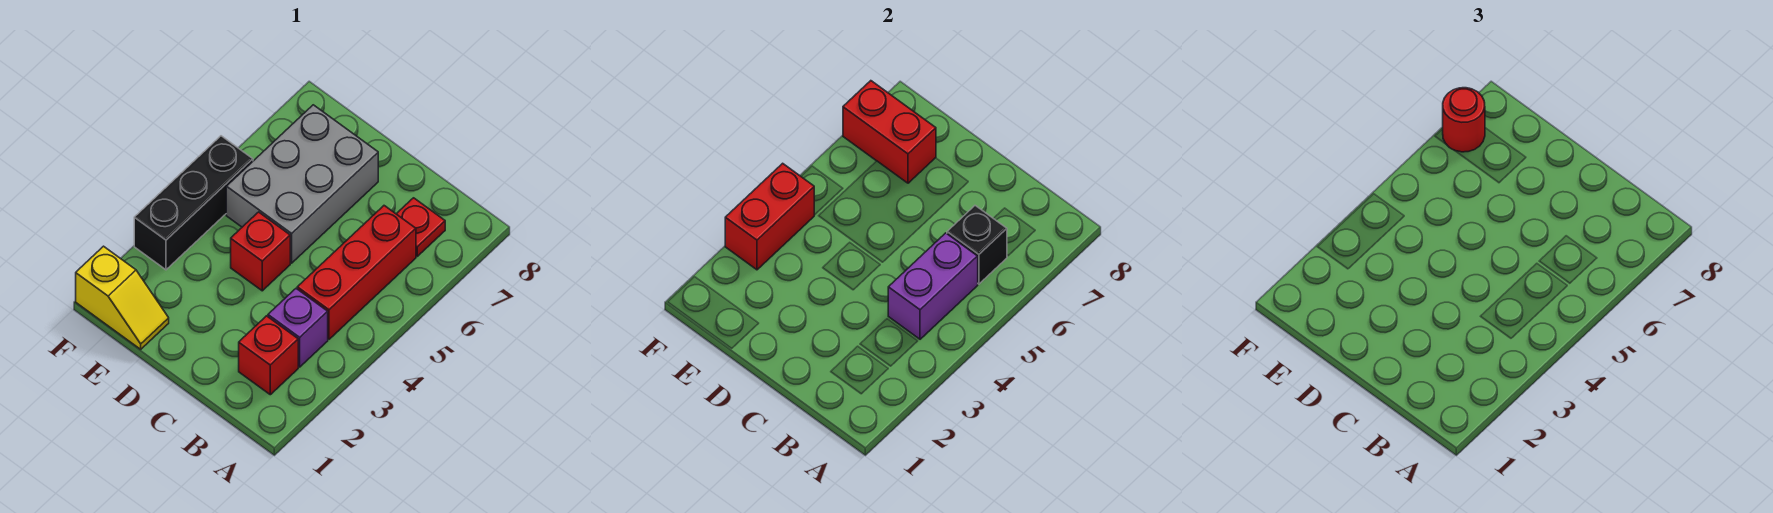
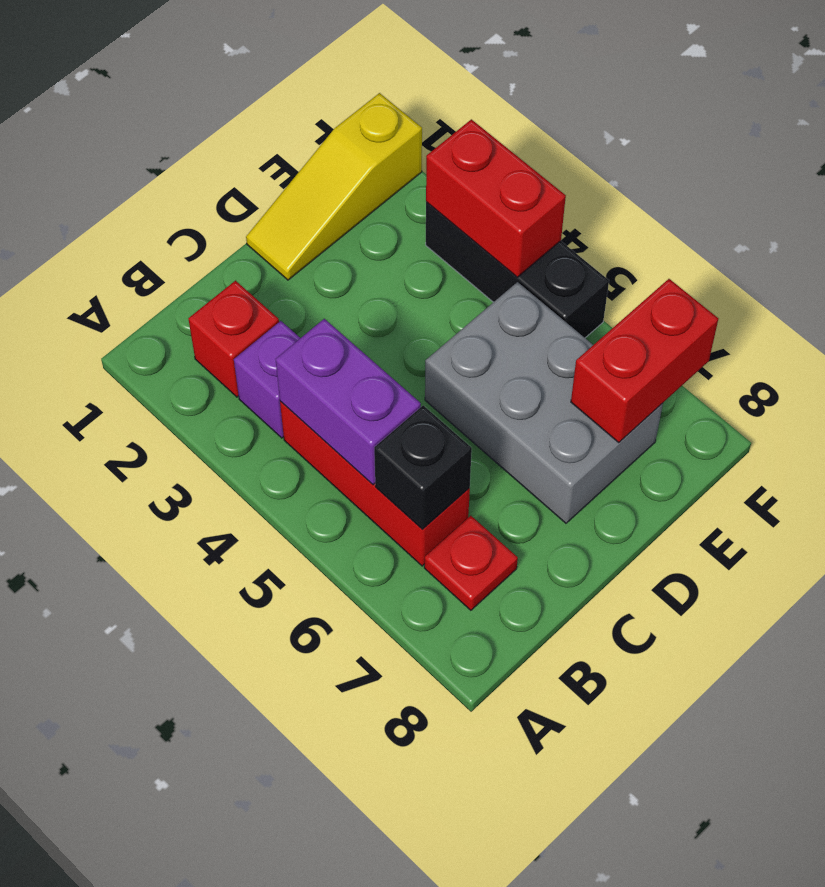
red 1x1 brick [231,212,290,291] -> none
yellow 1x2 slope [76,246,169,349] -> yellow 1x3 slope [246,93,422,280]
red 1x1 round brick [1443,88,1485,152] -> none

